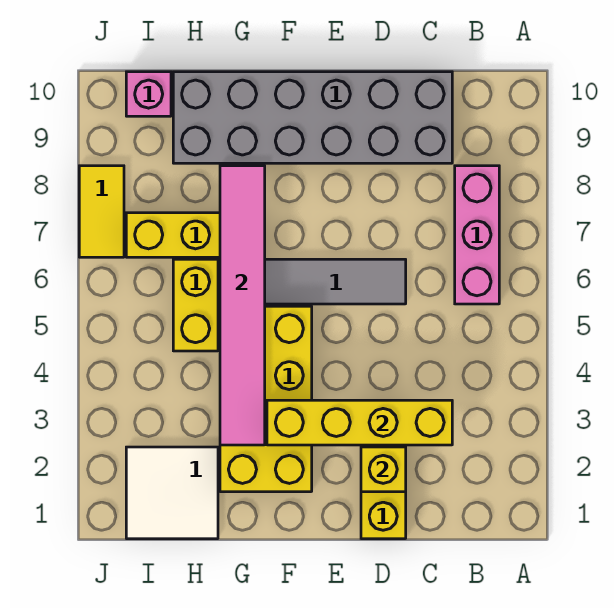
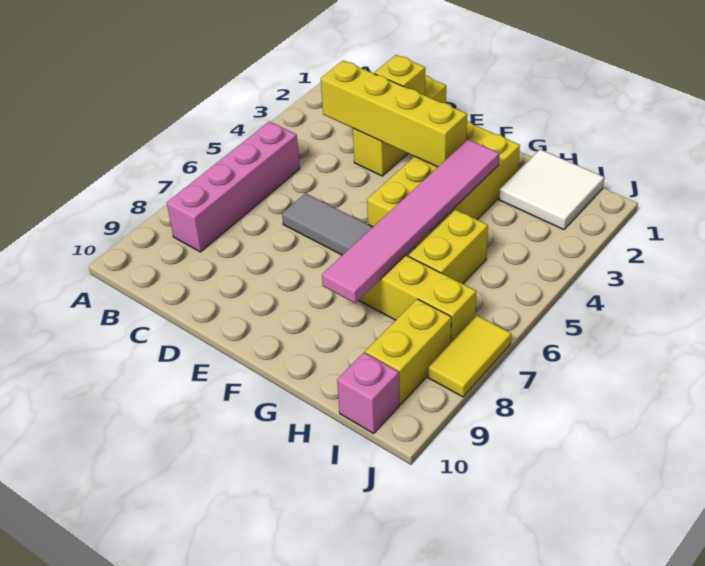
pink 1x3 brick [455,166,499,304] -> pink 1x4 brick [167,122,300,252]
grey 2x6 brick [173,72,452,163] -> none
none -> yellow 1x2 brick [365,299,451,405]

